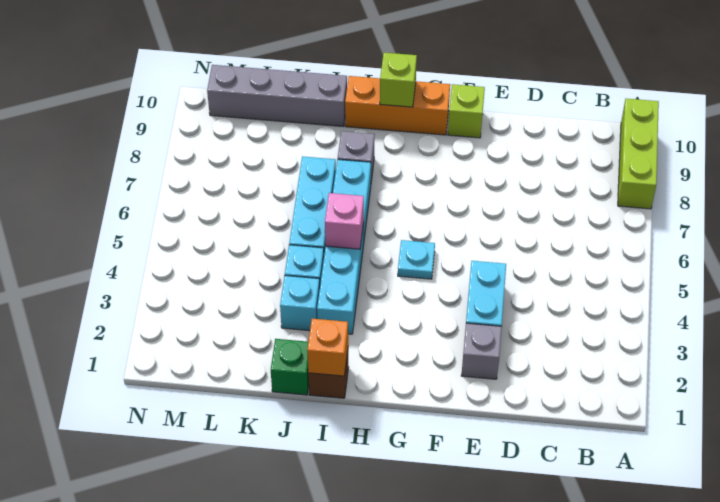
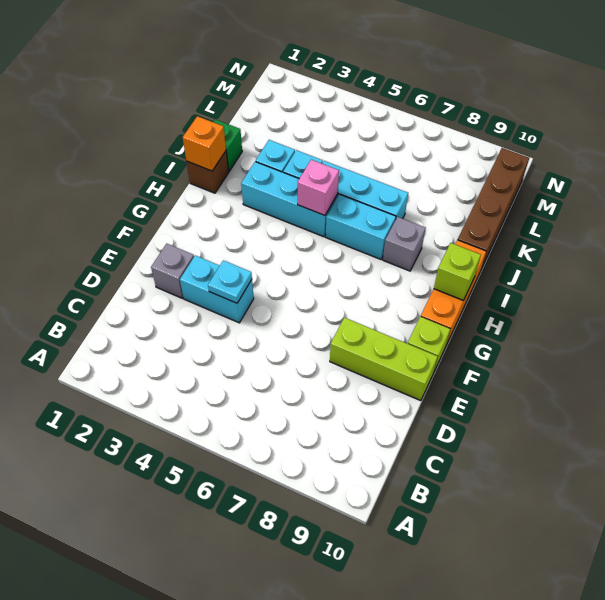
lime 1x3 brick [618,99,659,209] -> lime 1x3 brick moved to [330,318,438,401]
cyan 1x1 plate [398,240,435,279] -> cyan 1x1 plate moved to [208,260,252,303]
grey 1x4 brick [207,65,347,126] -> brown 1x4 brick [458,148,529,269]

